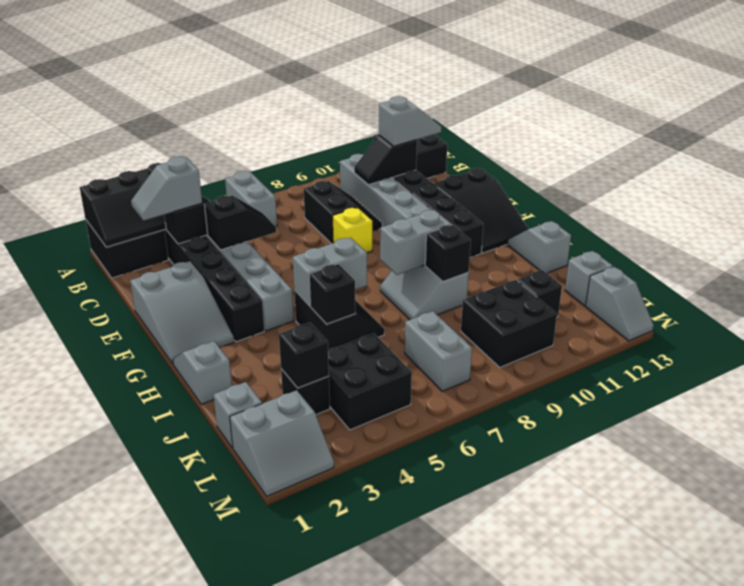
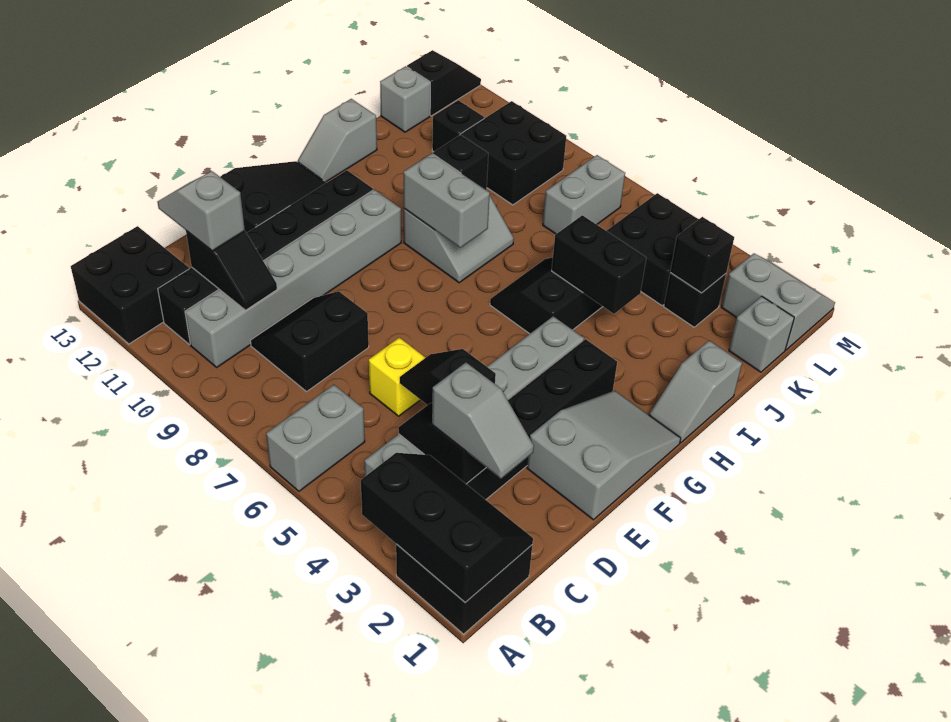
yellow 1x1 brick [333,208,372,253] -> yellow 1x1 brick moved to [369,338,426,416]
grey 1x2 brick [293,238,367,306] -> none
black 1x1 brick [309,264,355,324] -> black 1x2 brick [552,215,646,314]
grey 1x2 slope [586,267,654,341] -> black 1x2 slope [407,50,481,116]

